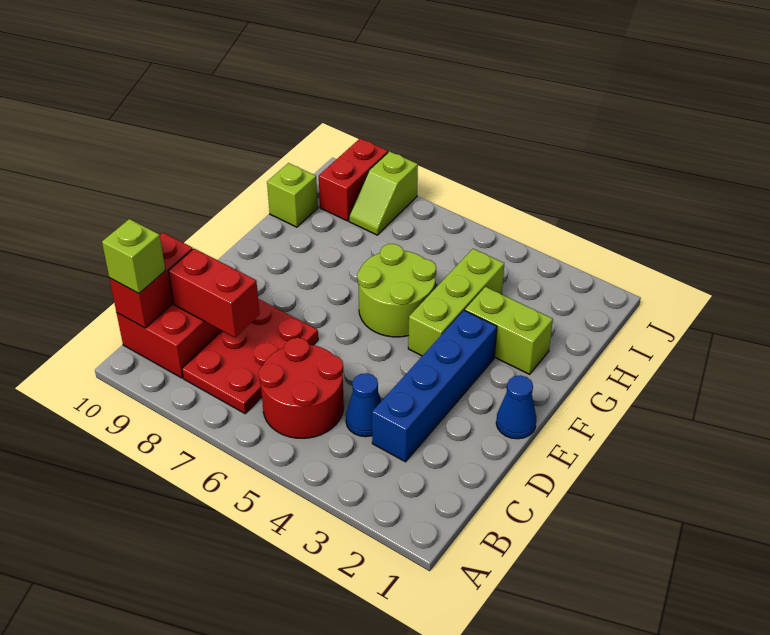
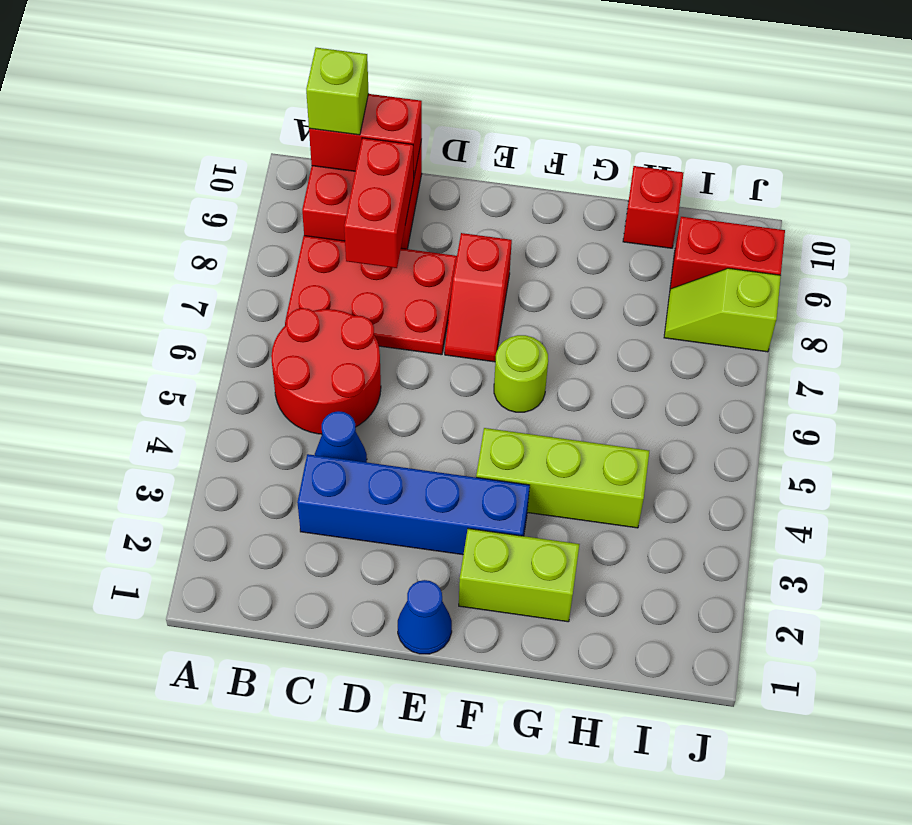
none -> red 1x2 slope [445,233,512,362]
lime 2x2 round brick [357,244,436,337] -> lime 1x1 round brick [494,335,548,412]
lime 1x2 brick [465,287,553,374] -> lime 1x2 brick turned to [459,529,580,622]
lime 1x1 brick [267,163,318,227] -> red 1x1 brick [623,166,683,248]

